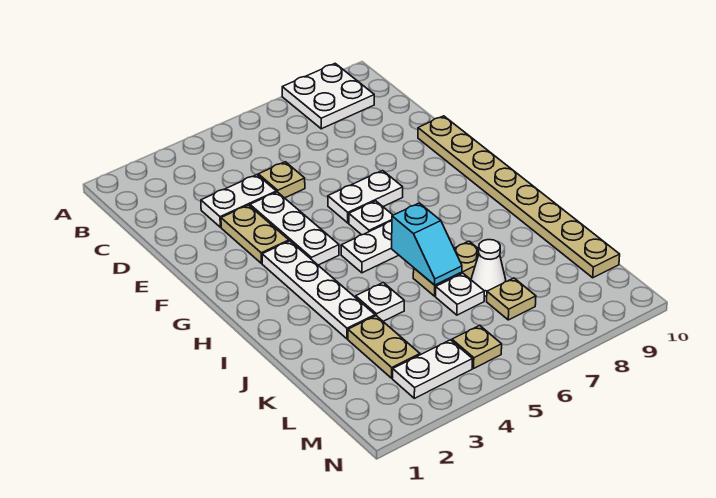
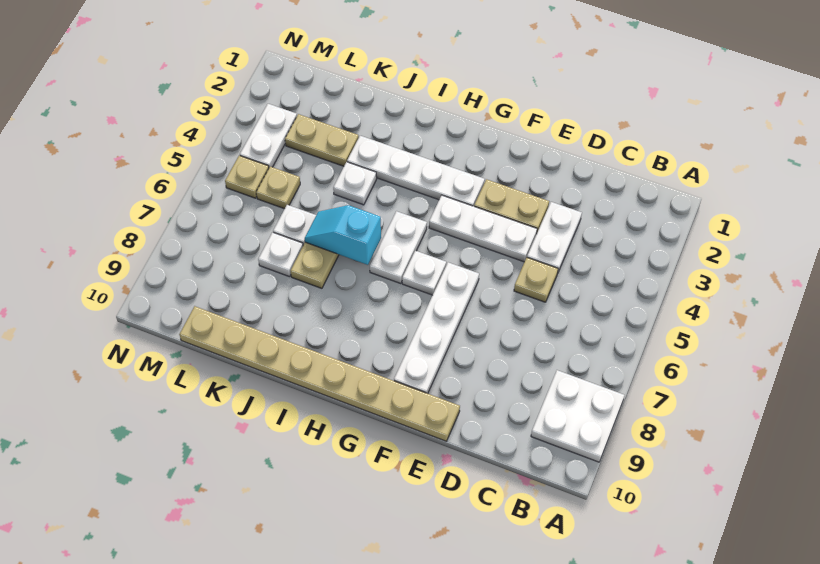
white 1x2 plate [328,171,403,223] -> white 1x4 plate [394,262,479,394]
white 1x1 cone [471,240,506,296] -> white 1x1 plate [258,232,303,277]
tan 1x1 plate [487,278,536,320] -> tan 1x1 plate moved to [256,167,300,209]

